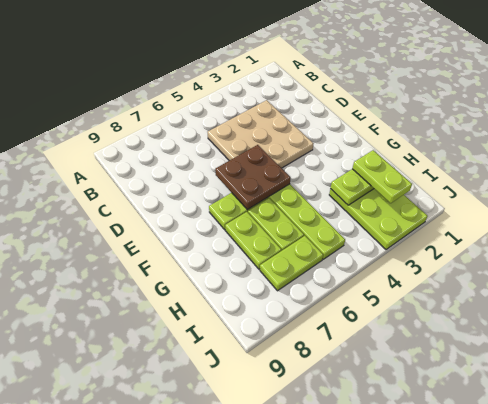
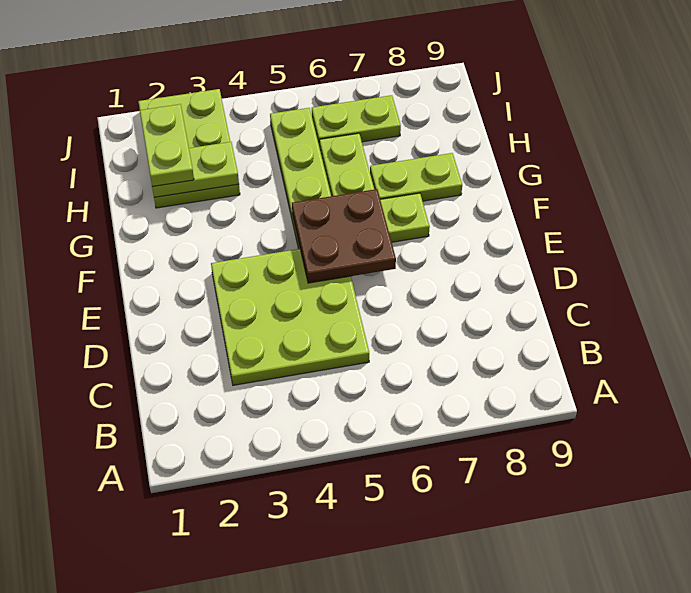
tan 3x3 plate [208,100,314,168] -> lime 3x3 plate [211,249,369,385]
lime 1x2 plate [225,212,281,269] -> lime 1x2 plate turned to [370,153,462,201]

